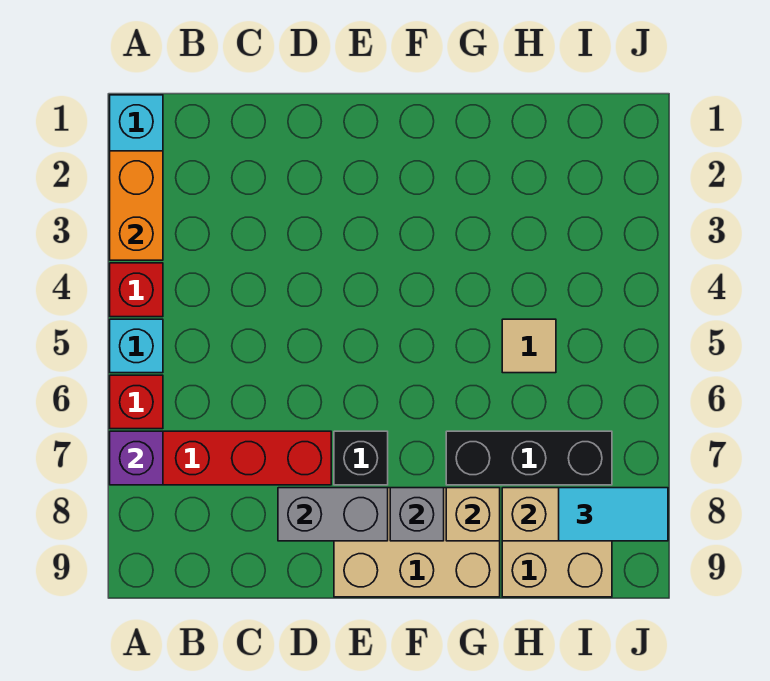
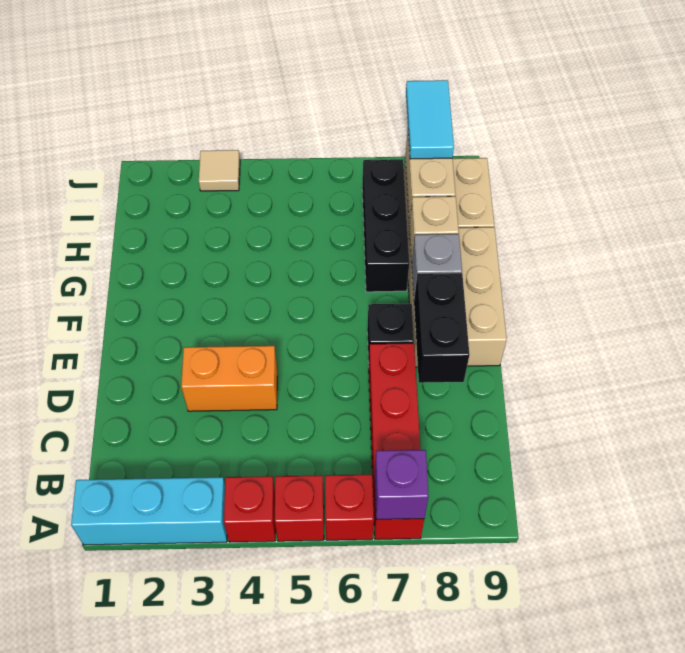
orange 1x2 brick [110,151,163,260] -> orange 1x2 brick moved to [181,346,277,411]
cyan 1x1 brick [110,319,163,373] -> red 1x1 brick [275,475,324,541]
grey 1x2 brick [278,488,388,541] -> black 1x2 brick [414,273,470,383]
tan 1x1 tile [502,319,556,373] -> tan 1x1 tile moved to [199,150,240,191]

